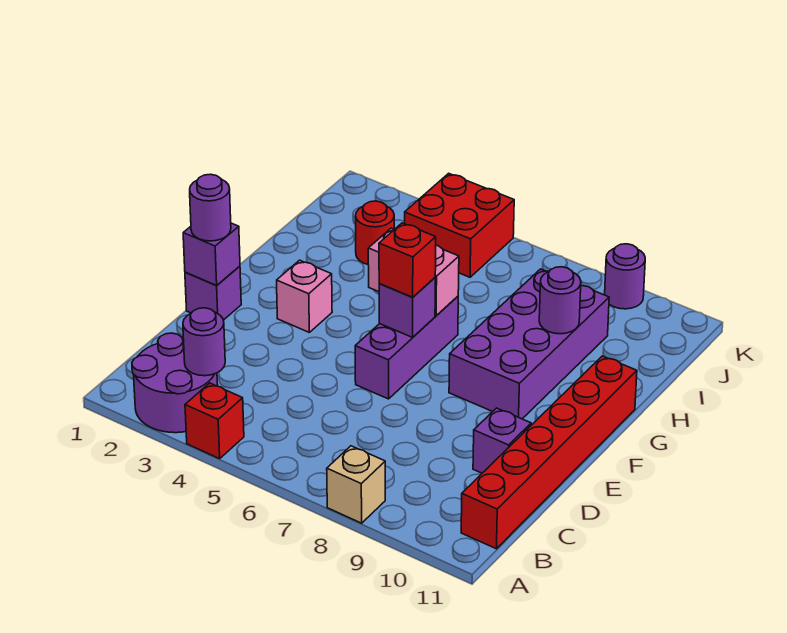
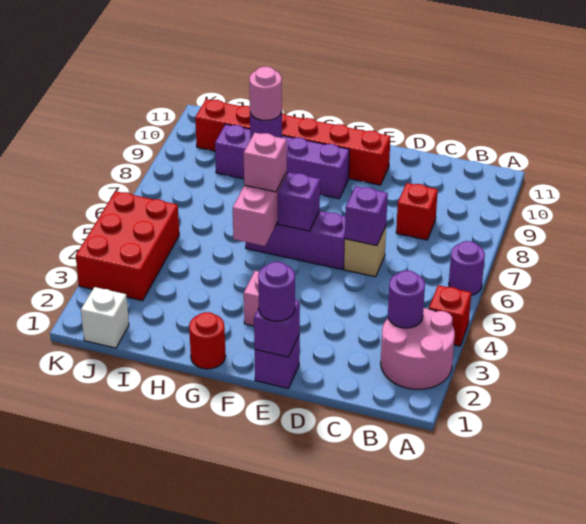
purple 2x2 round brick [132,333,218,433] -> pink 2x2 round brick [381,308,455,389]
tan 1x1 brick [327,446,385,523] -> tan 1x1 brick moved to [344,226,386,277]
red 1x6 brick [461,356,637,549] -> red 1x6 brick moved to [195,99,390,185]
purple 1x1 brick [473,408,531,473] -> purple 1x1 brick moved to [345,186,388,246]
red 1x1 brick [379,223,436,297] -> red 1x1 brick moved to [396,183,438,240]
purple 2x4 brick [449,269,609,419] -> purple 1x4 brick [215,124,349,199]
none -> pink 1x1 brick [244,133,287,192]
none -> pink 1x1 round brick [249,67,282,120]
red 1x1 round brick [356,201,394,264] -> red 1x1 round brick moved to [189,312,226,369]
none -> white 1x1 brick [81,287,129,348]
red 2x2 brick [405,173,514,277] -> red 2x3 brick [76,191,179,301]
purple 1x1 round brick [605,244,645,309] -> purple 1x1 round brick moved to [449,241,485,295]

